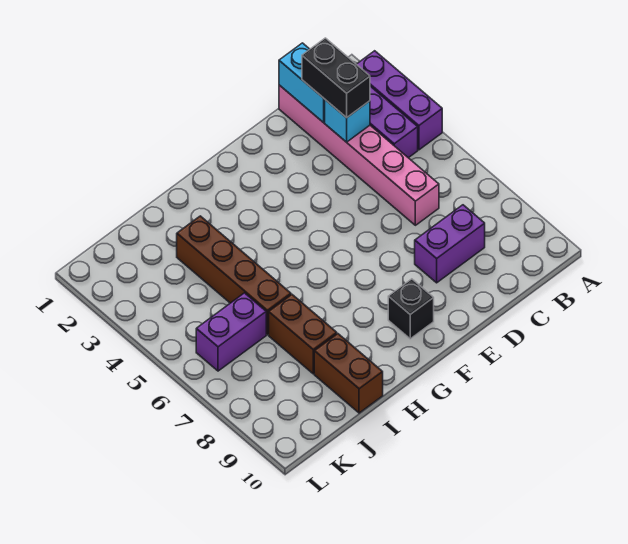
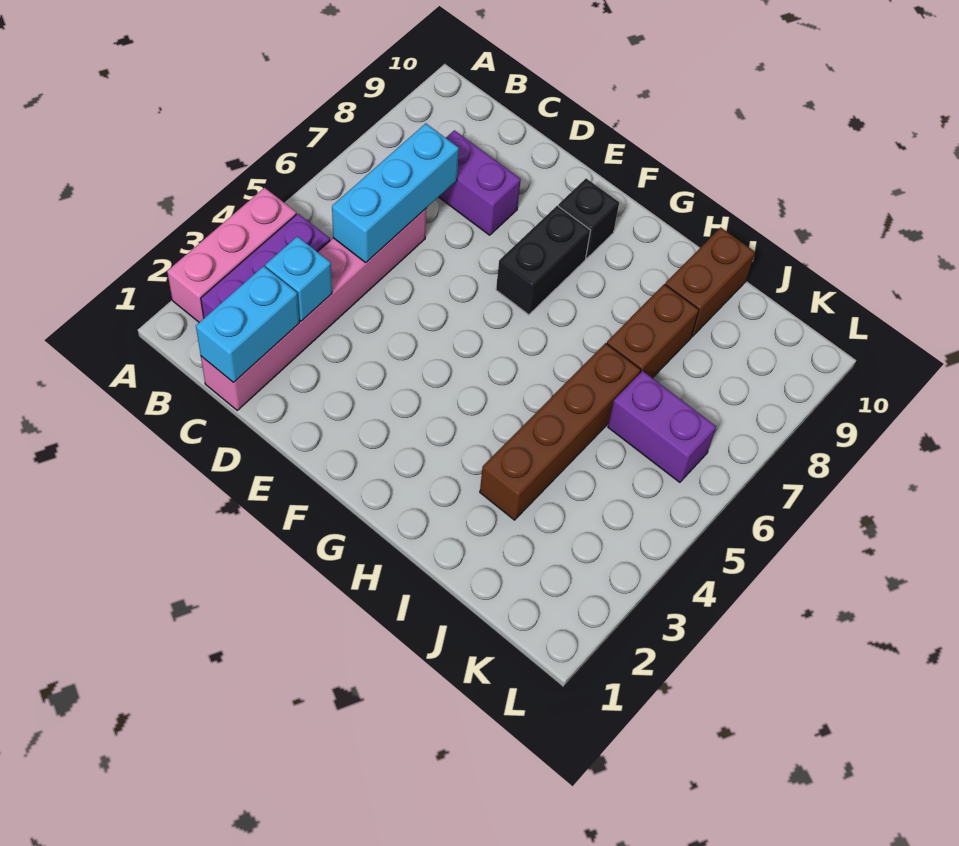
purple 1x3 brick [357,51,442,150] -> pink 1x3 brick [167,188,296,322]
black 1x2 brick [302,38,370,118] -> black 1x2 brick moved to [496,206,591,315]
none -> cyan 1x3 brick [332,123,459,262]

